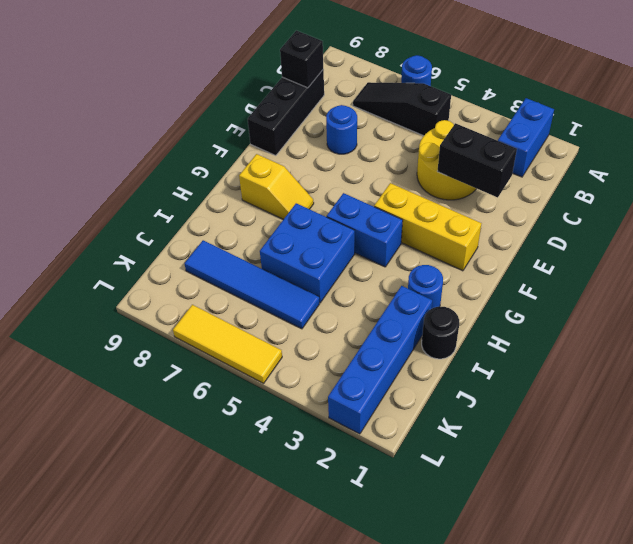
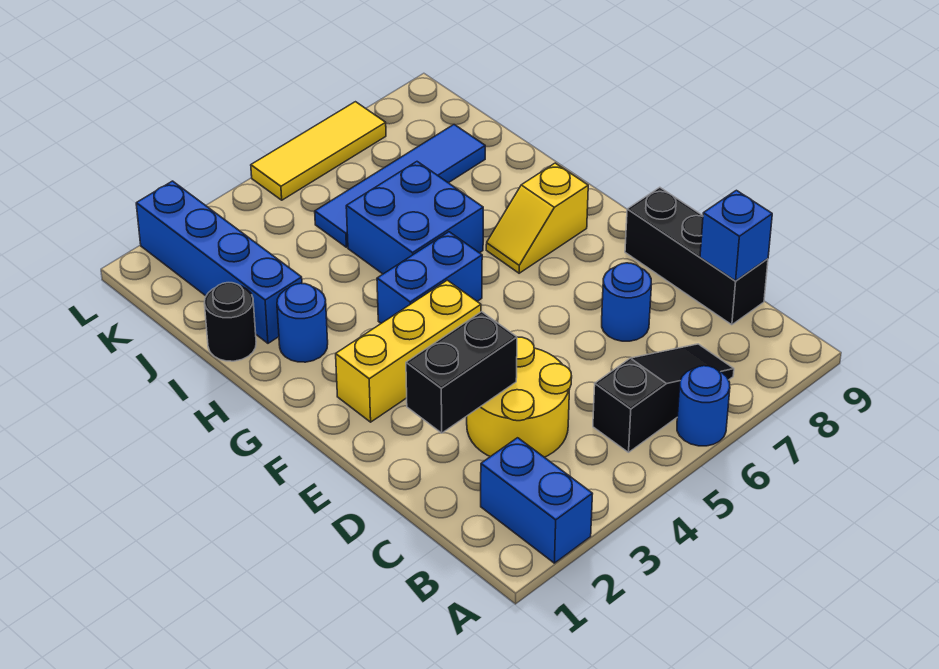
black 1x1 brick [280,30,323,88] -> blue 1x1 brick [700,190,772,281]

